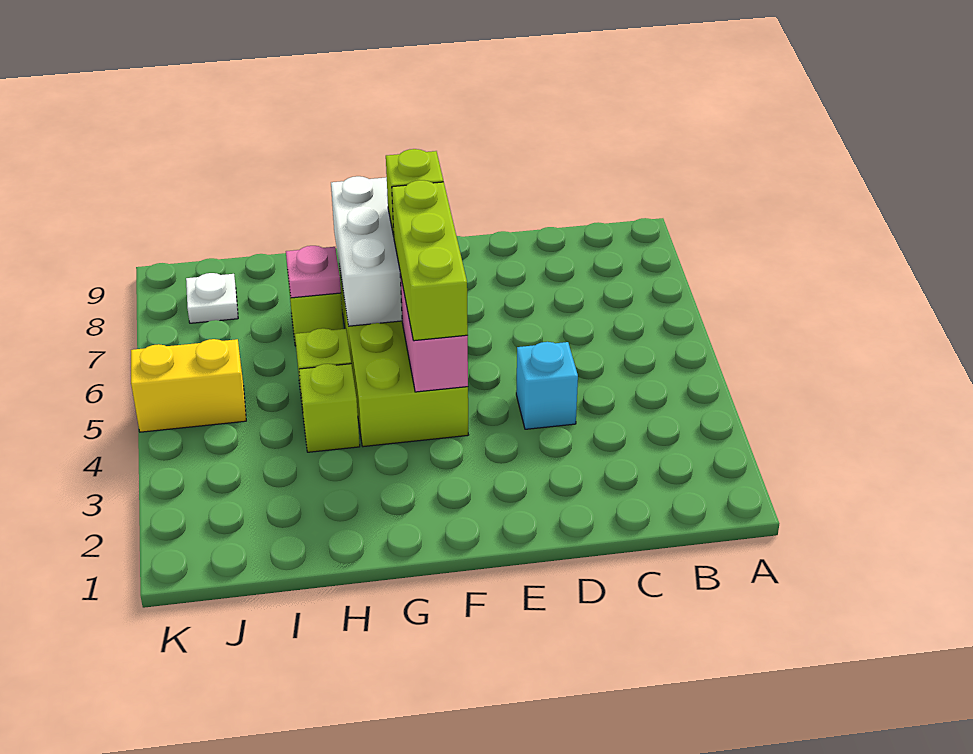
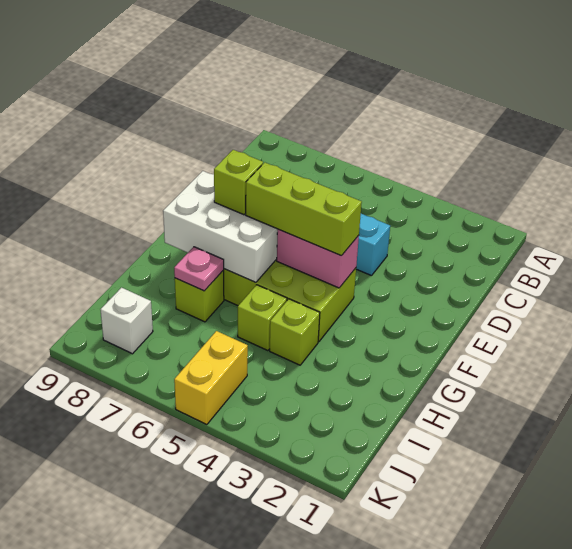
white 1x1 plate [186,273,238,323] -> white 1x1 brick [100,288,153,354]

